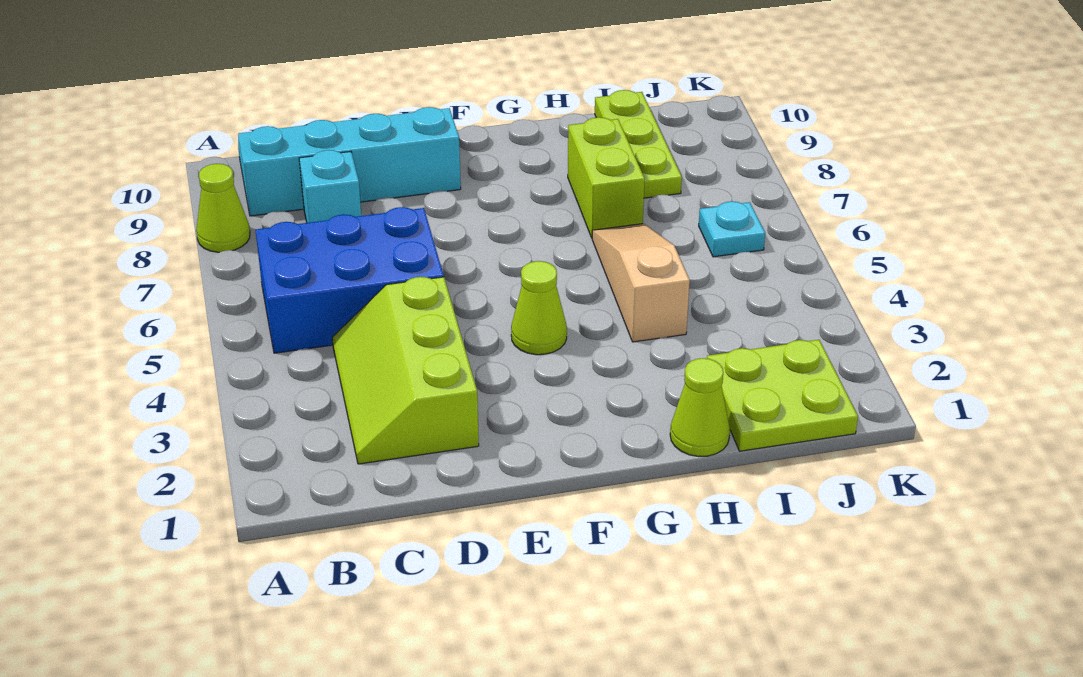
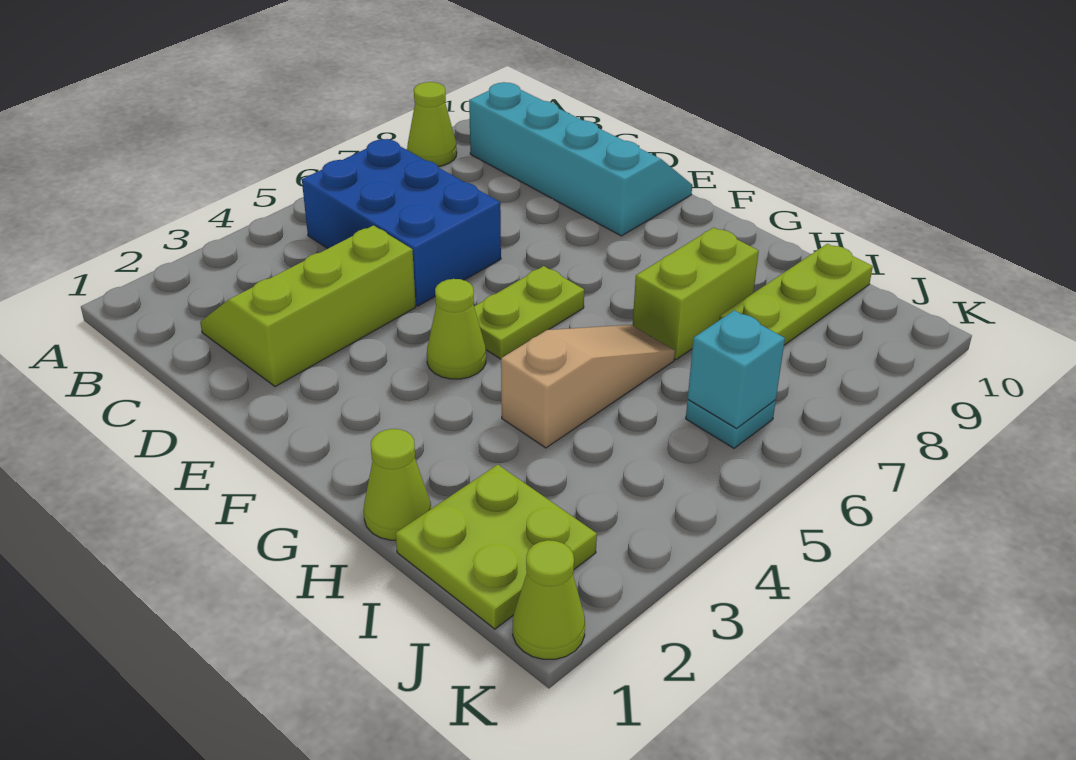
cyan 1x1 brick [299,150,361,223] -> cyan 1x1 brick moved to [688,310,785,428]
none -> lime 1x2 plate [474,266,584,359]
none -> lime 1x1 cone [513,540,585,659]

